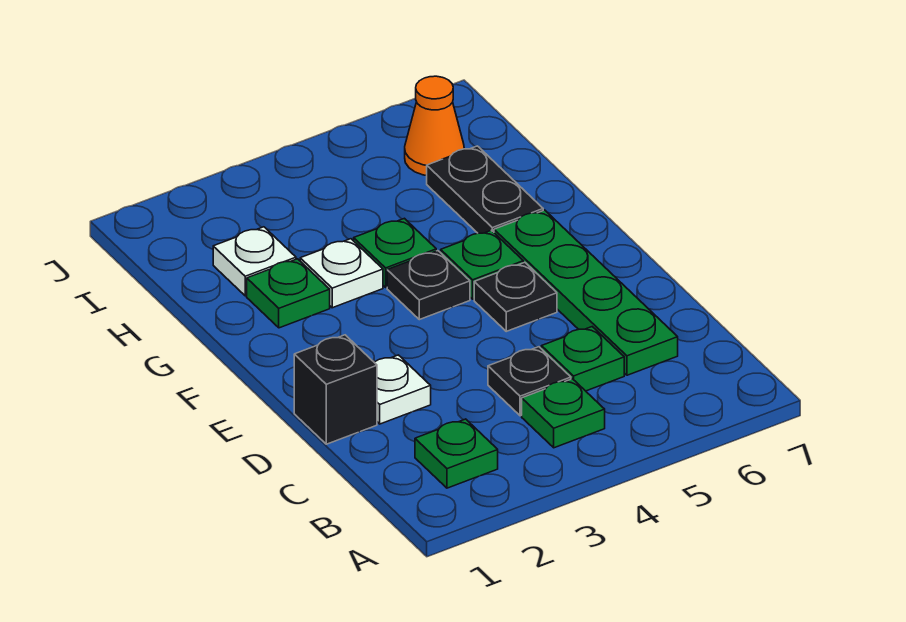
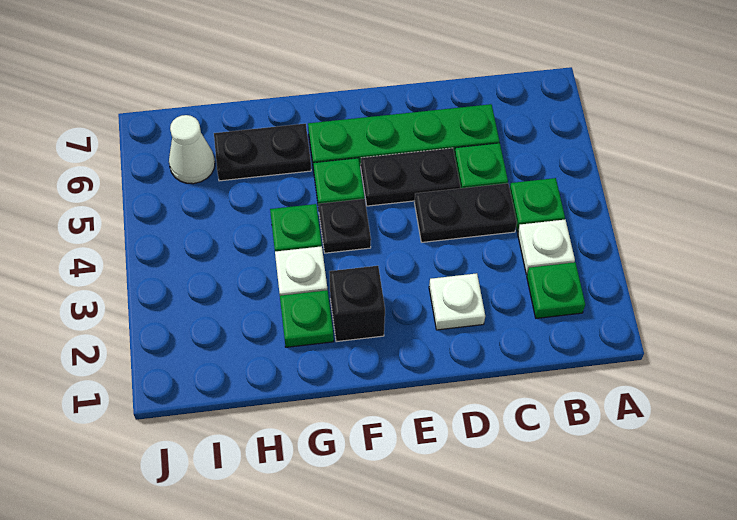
black 1x1 plate [488,347,571,416] -> black 1x2 plate [415,183,517,242]
black 1x1 brick [294,335,377,444] -> black 1x1 brick moved to [329,266,385,342]
black 1x1 plate [474,262,557,331] -> black 1x2 plate [361,148,460,206]
white 1x1 plate [213,227,296,296] -> white 1x1 plate moved to [518,220,575,274]
orange 1x1 cone [405,76,464,175] -> white 1x1 cone [169,115,215,184]

